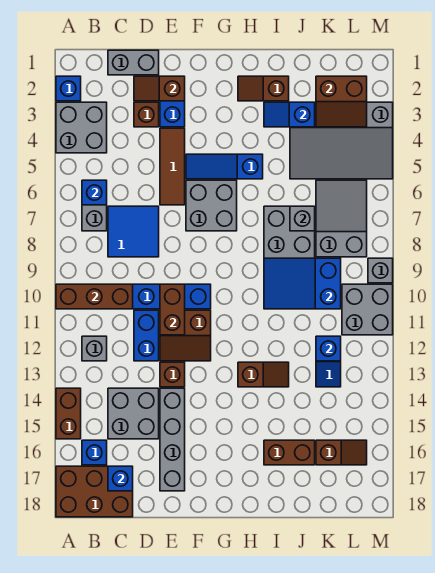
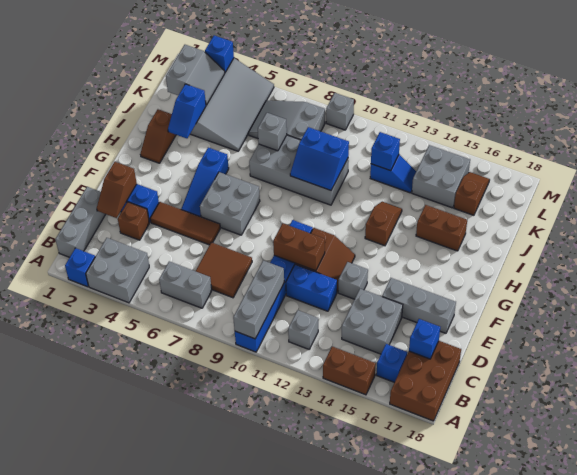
brown 1x3 brick [56,284,133,309] -> grey 1x3 brick [233,261,284,339]
blue 1x1 brick [82,180,107,205] -> blue 1x1 brick moved to [205,35,234,72]
grey 1x2 brick [108,50,159,75] -> grey 1x3 brick [55,187,106,257]
blue 2x2 tile [108,206,159,257] -> brown 2x2 tile [196,242,252,298]
brown 1x1 brick [160,362,185,387] -> grey 1x1 brick [338,262,368,299]
grey 1x4 brick [160,388,185,491] -> grey 1x3 brick [382,278,456,333]
blue 2x3 slope [264,258,341,309] -> blue 2x2 slope [290,127,349,190]
brown 1x2 brick [264,440,315,465] -> brown 1x2 brick turned to [416,205,467,251]
brown 2x2 slope [316,76,367,127] -> grey 2x2 slope [166,45,225,105]
grey 2x2 brick [342,284,393,335] -> grey 2x2 brick moved to [412,145,470,208]

